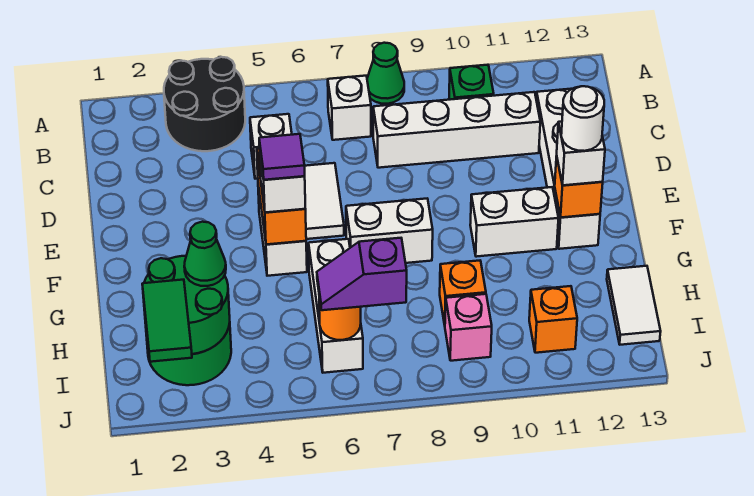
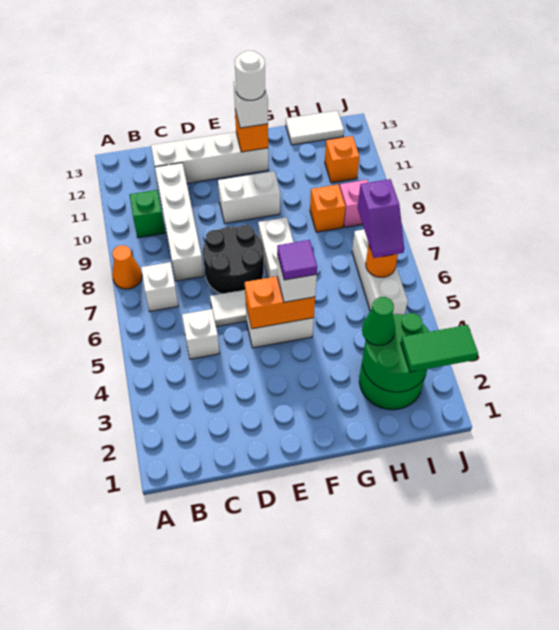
black 2x2 round brick [164,57,245,151] -> black 2x2 round brick moved to [203,225,264,294]
green 1x1 cone [367,43,404,104] -> orange 1x1 cone [112,245,142,289]
white 1x2 brick [470,187,558,257] -> white 1x2 brick turned to [218,171,280,223]
white 1x3 brick [309,239,363,373] -> white 1x3 brick turned to [352,230,408,315]

